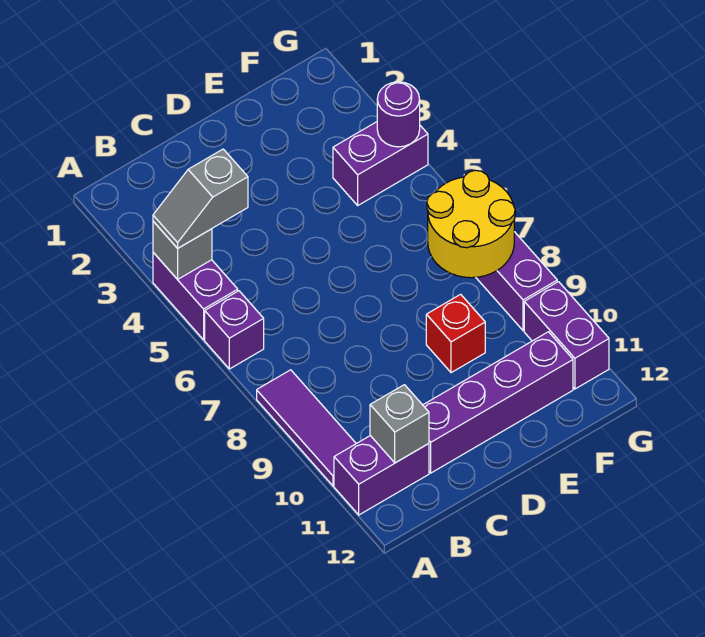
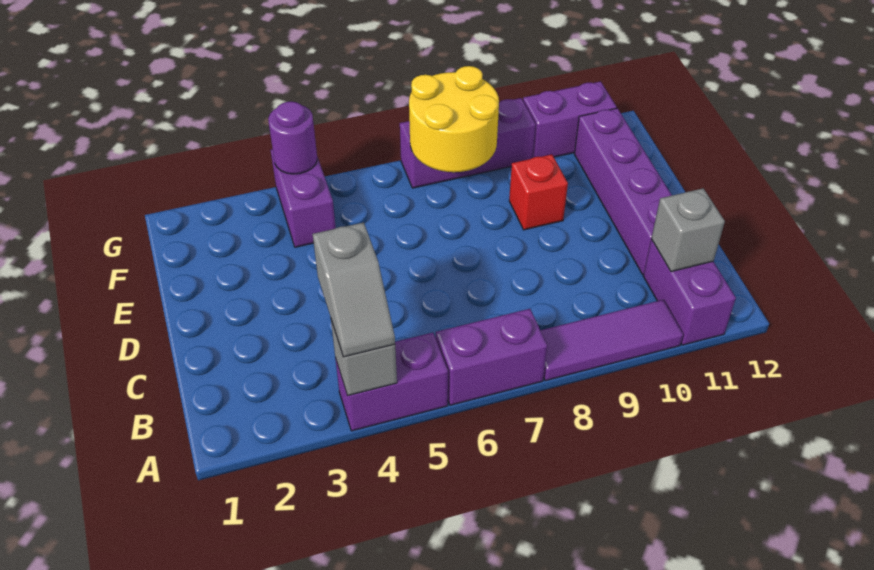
purple 1x1 brick [205,291,264,369] -> purple 1x2 brick [436,309,547,405]

